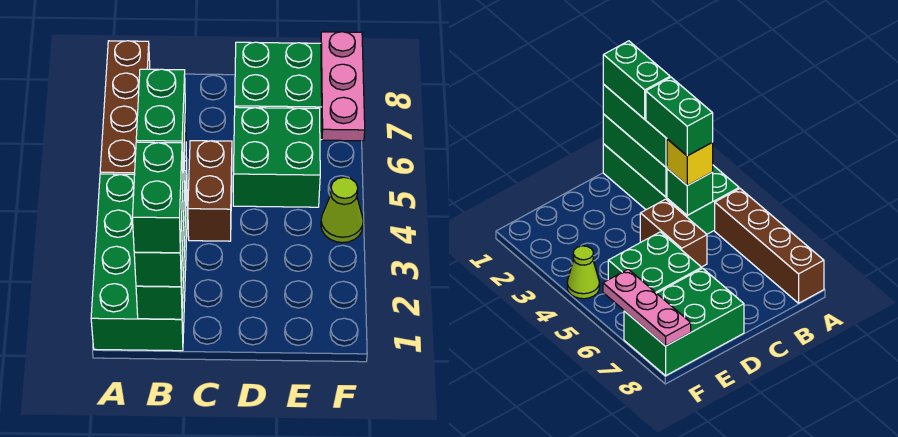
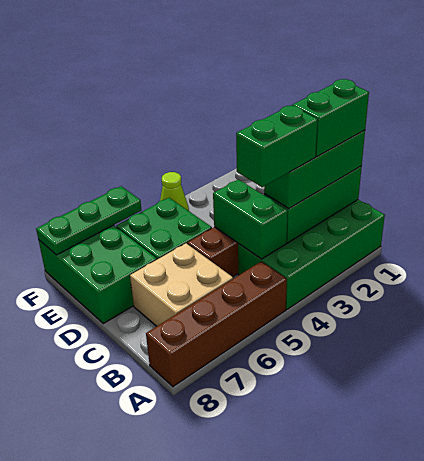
green 1x1 brick [667,169,713,215] -> green 1x2 brick [213,179,288,259]
yellow 1x1 brick [667,139,713,185] -> none
none -> tan 2x2 brick [130,243,233,326]
pink 1x3 plate [321,32,365,141] -> green 1x3 plate [36,186,141,255]

